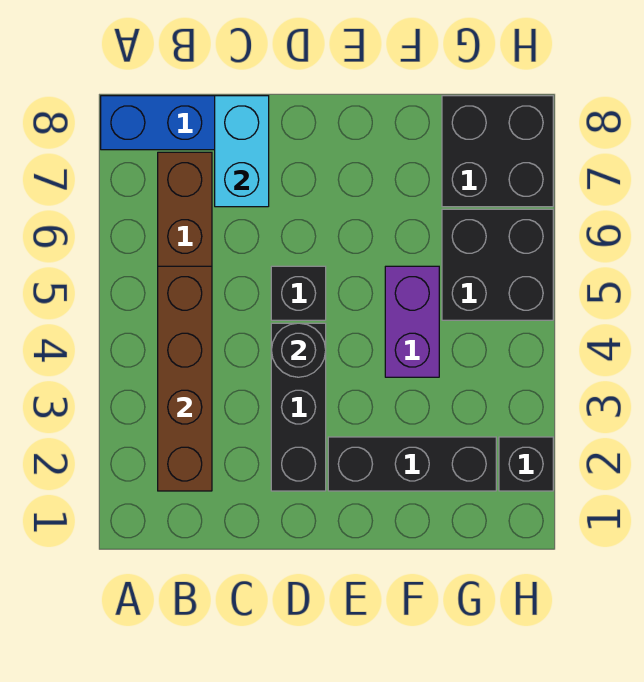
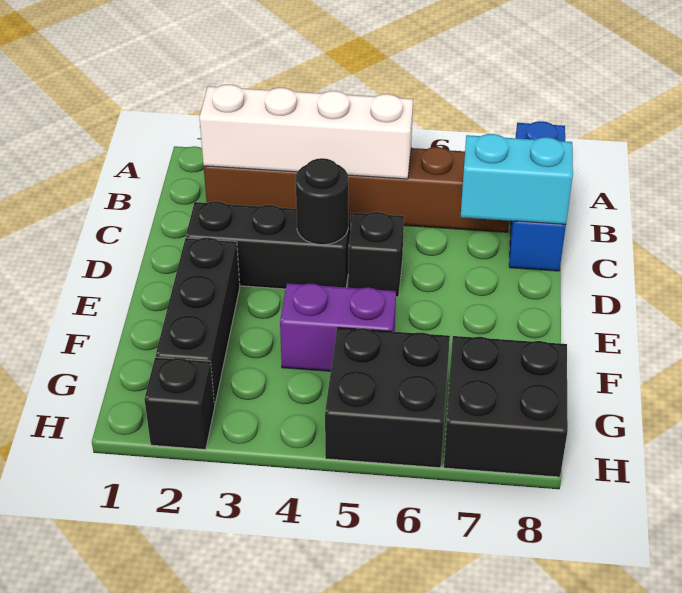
brown 1x4 brick [158,266,212,491] -> white 1x4 brick [199,85,413,179]

